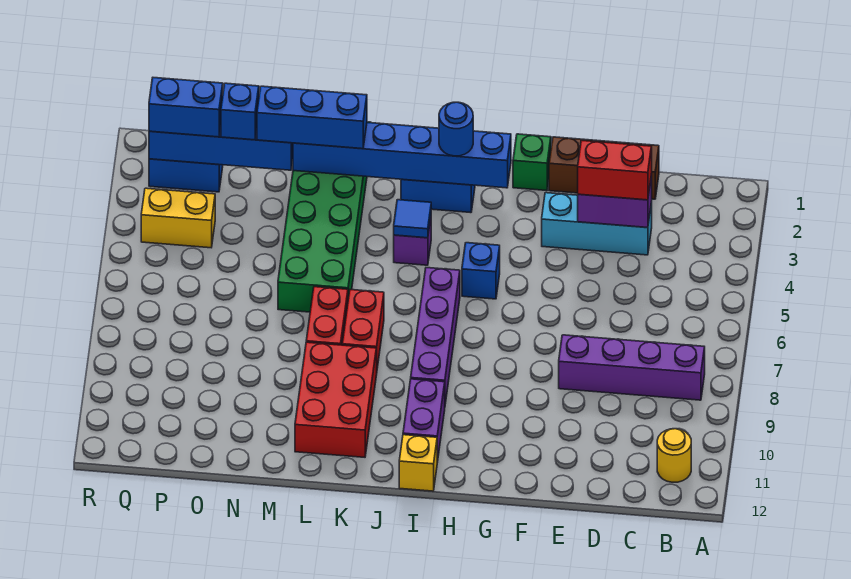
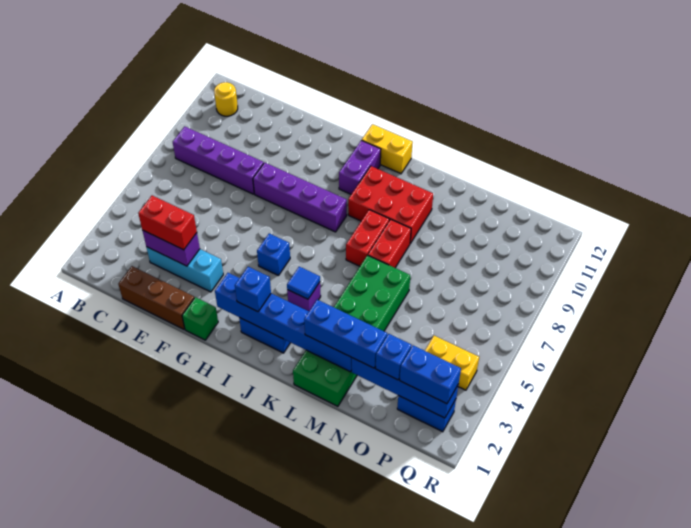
blue 1x1 round brick [439,102,473,156] -> blue 1x1 brick [235,267,271,312]
purple 1x4 brick [411,268,460,404] -> purple 1x4 brick turned to [253,163,347,232]
yellow 1x1 brick [399,435,437,491] -> yellow 1x2 brick [362,124,413,174]
red 2x3 brick [295,342,377,457] -> red 2x3 brick turned to [348,166,433,244]

